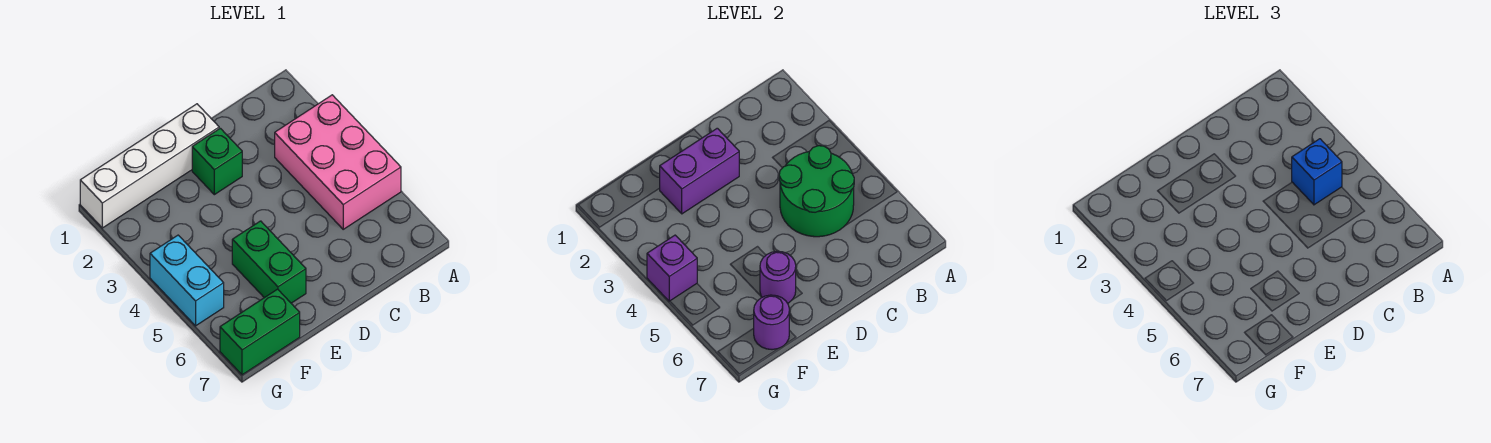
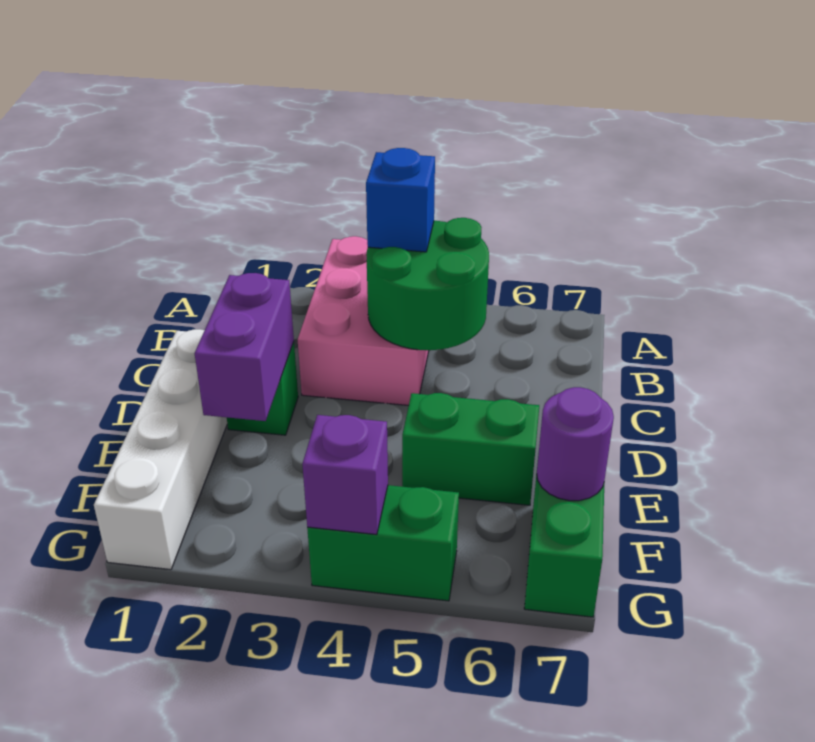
pink 2x3 brick [275,95,401,229] -> pink 2x3 brick turned to [298,236,429,406]
purple 1x1 round brick [760,251,796,303] -> none
cyan 1x2 brick [150,235,224,326] -> green 1x2 brick [307,485,459,601]

